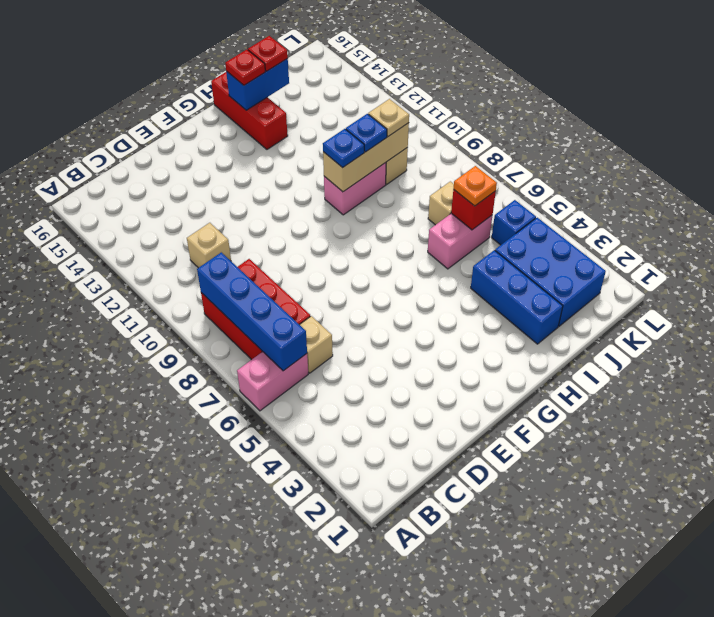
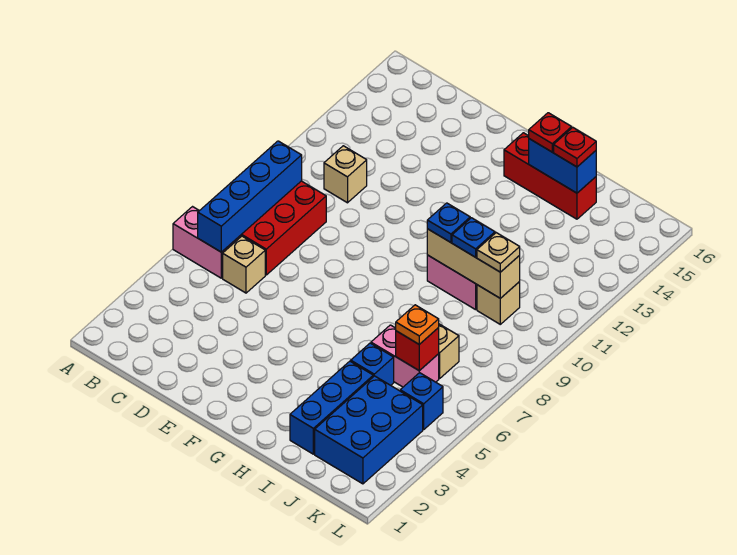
red 1x3 brick [211,72,288,149] -> red 1x3 brick turned to [504,133,596,219]
none -> blue 1x1 brick [351,343,394,385]

